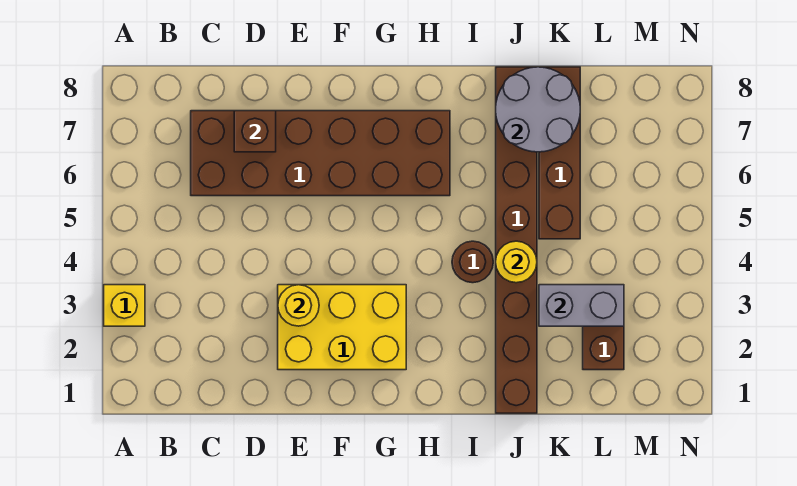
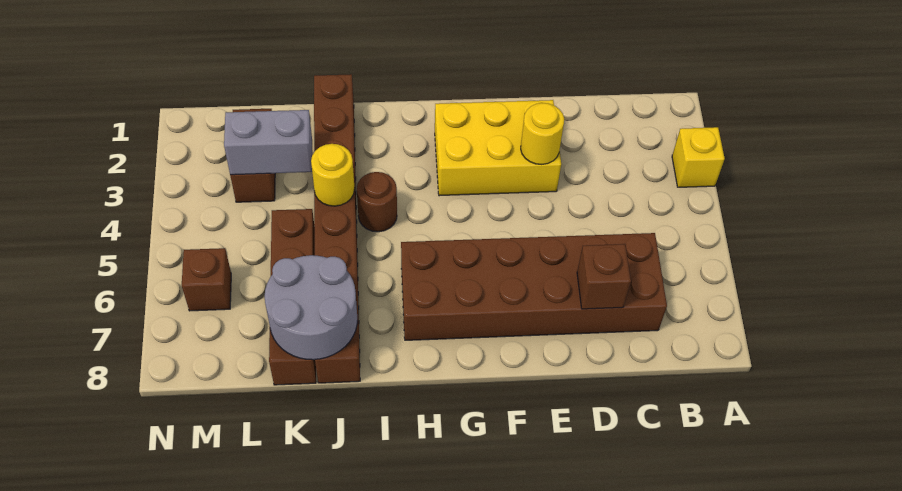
none -> brown 1x1 brick [182,248,231,311]

